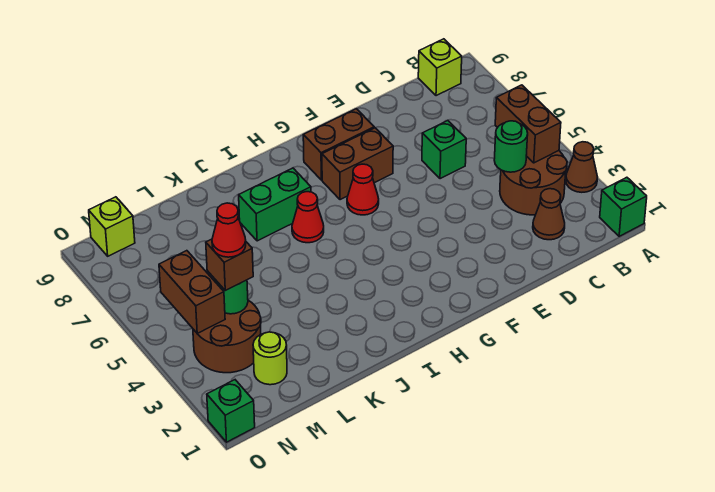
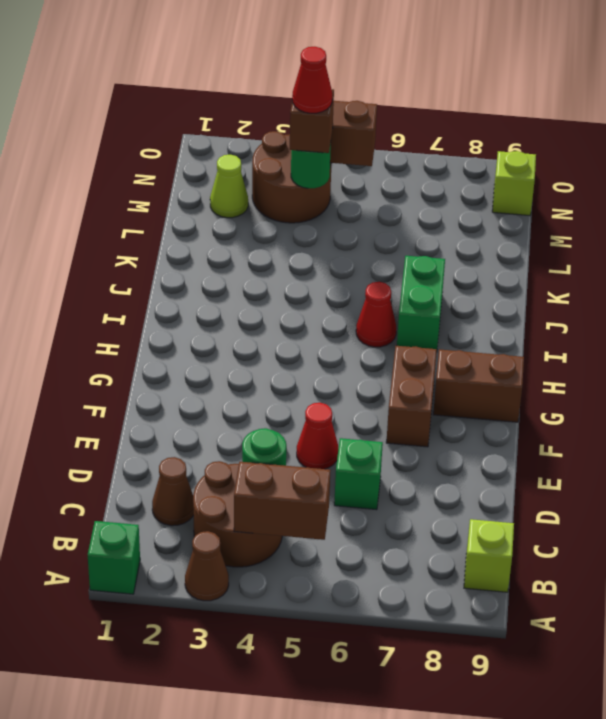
brown 1x2 brick [303,109,374,180] -> brown 1x2 brick turned to [433,349,524,422]
red 1x1 cone [347,164,379,215] -> red 1x1 cone moved to [297,403,338,469]
lime 1x1 round brick [253,332,287,385] -> lime 1x1 cone [210,155,248,218]
green 1x1 brick [207,380,255,442] -> none

